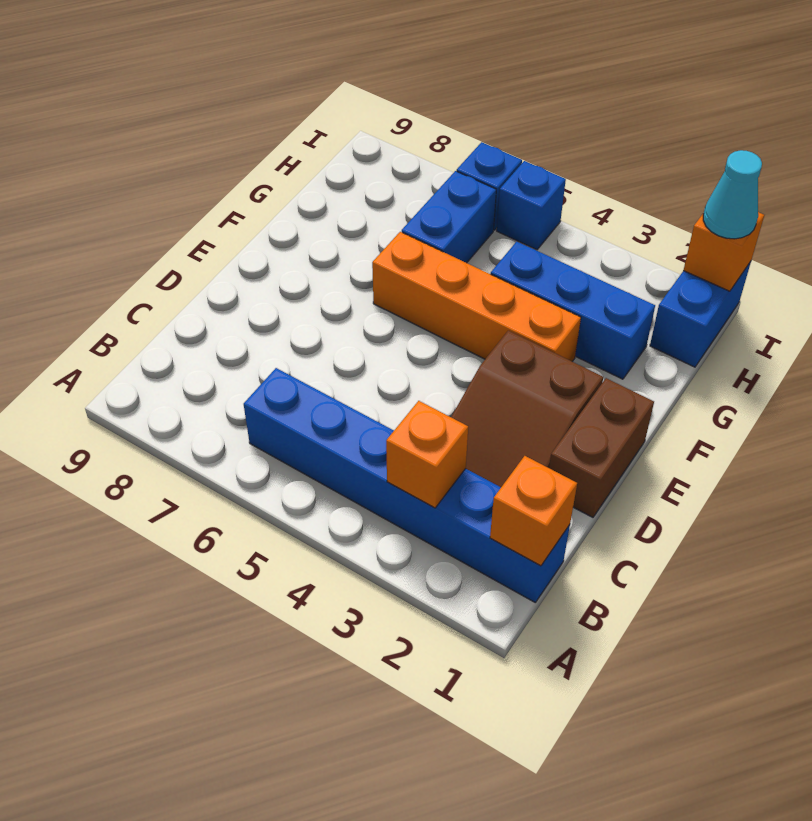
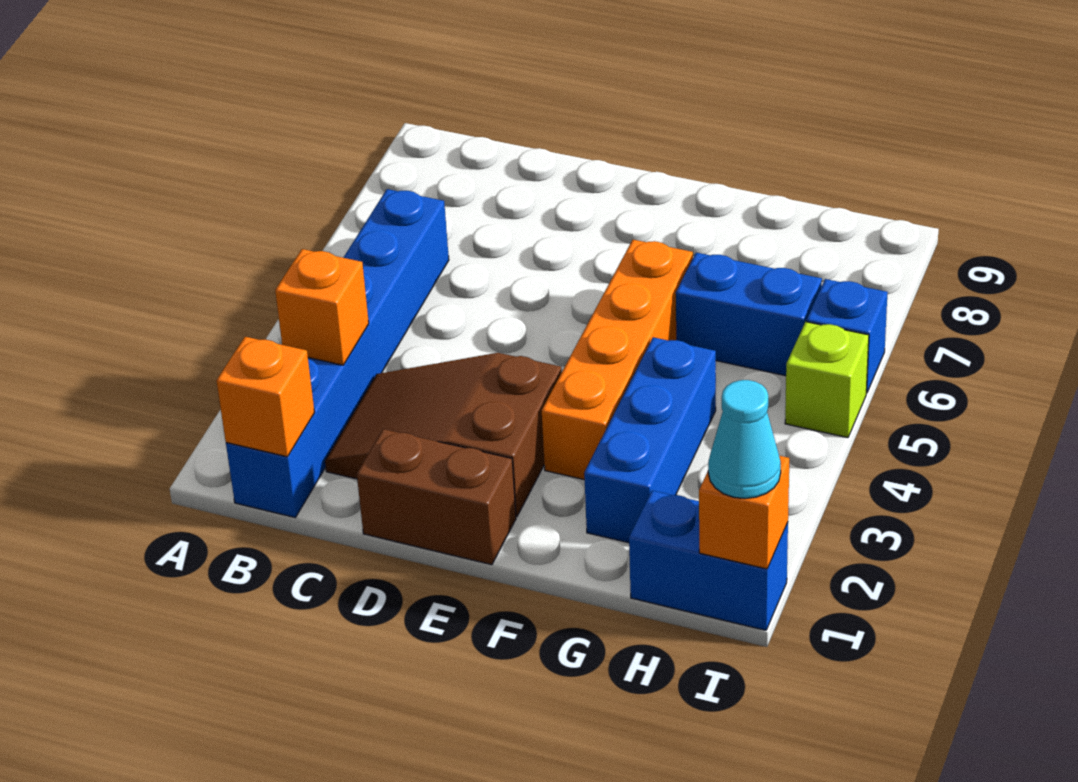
blue 1x1 brick [497,161,566,250] -> lime 1x1 brick [785,322,869,438]

